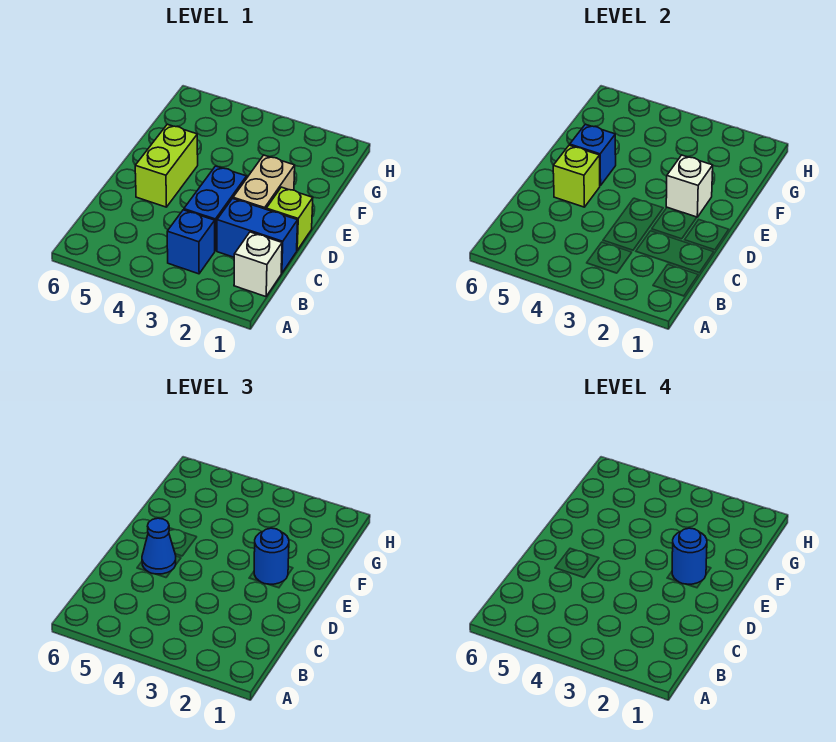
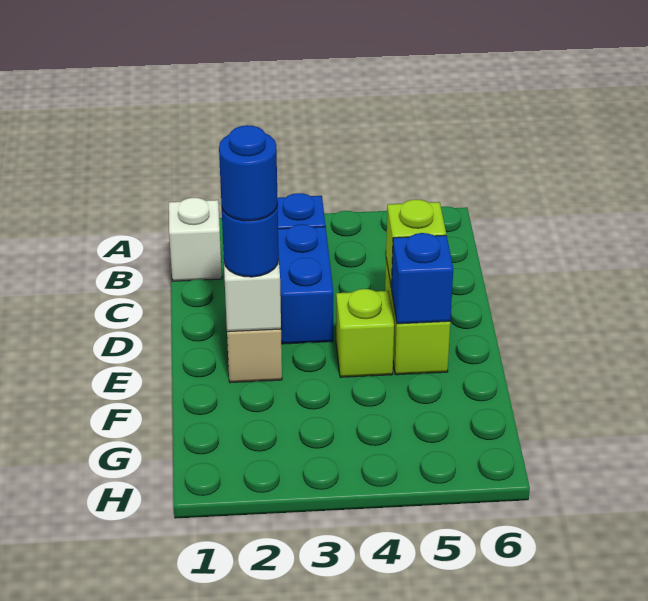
blue 1x2 brick [217,199,298,273] -> none
lime 1x1 brick [266,187,313,250] -> lime 1x1 brick moved to [336,289,394,377]
blue 1x1 cone [142,518,176,574] -> none

